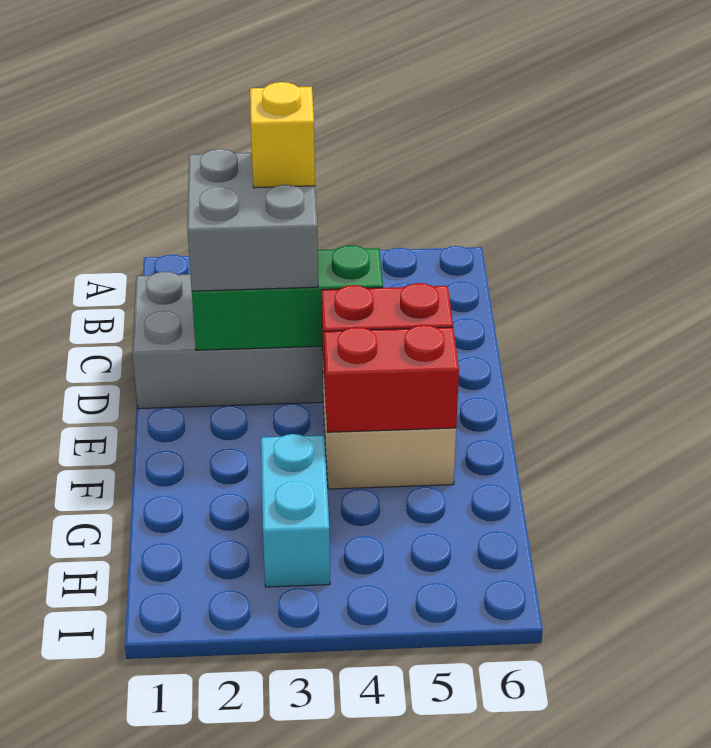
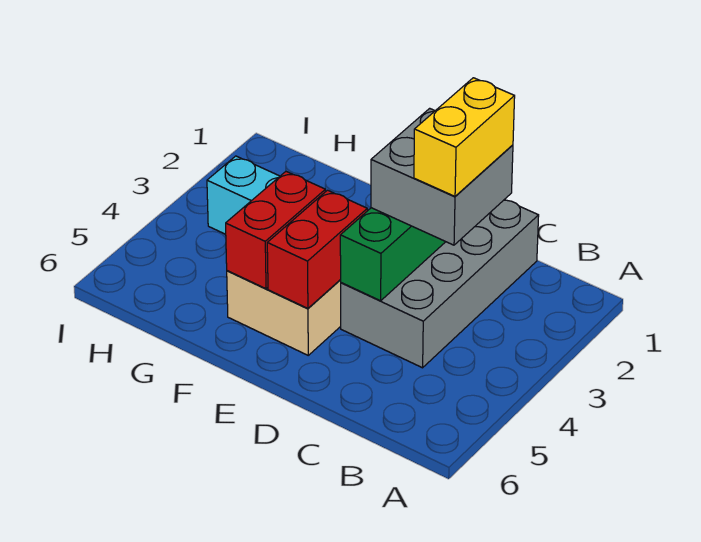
yellow 1x1 brick [250,82,315,188] -> yellow 1x2 brick [414,78,515,196]

